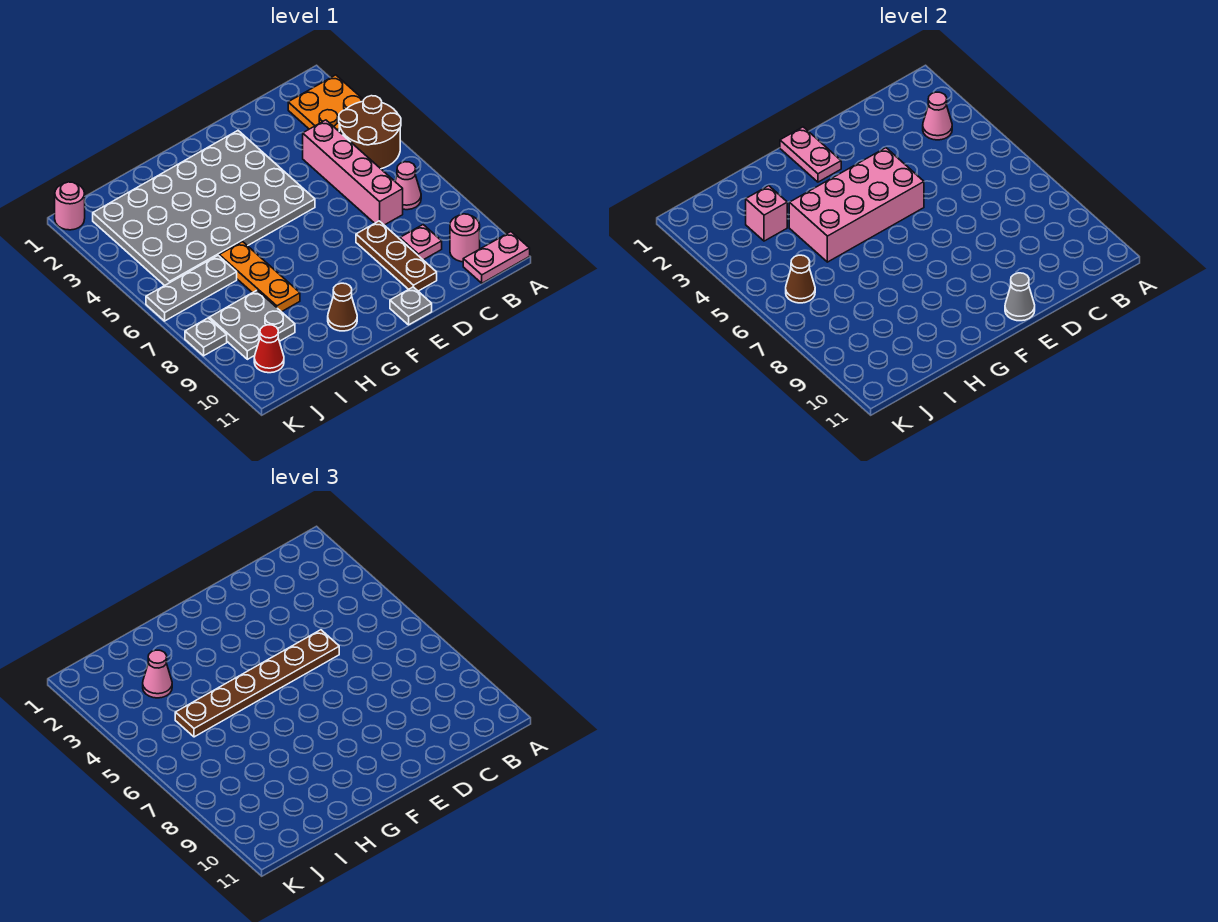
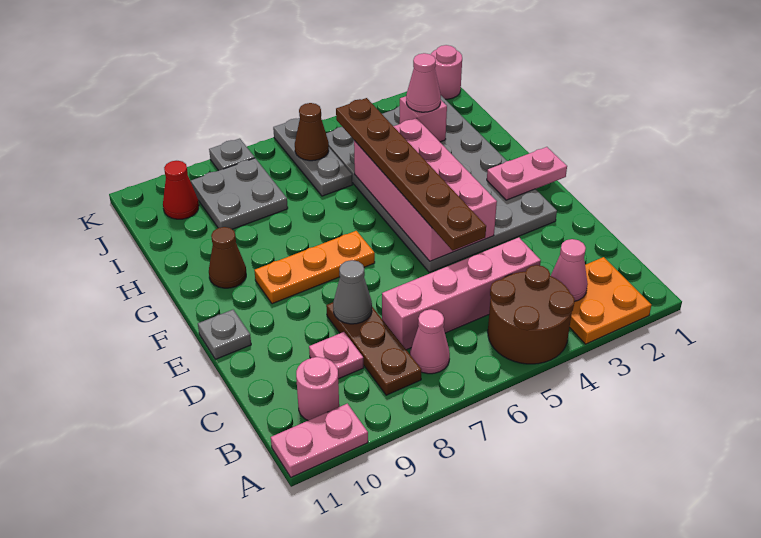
pink 1x2 plate [463,232,530,283] -> pink 1x2 plate turned to [271,404,368,477]
brown 1x3 plate [356,221,437,291] -> brown 1x3 plate turned to [326,303,421,395]
grey 1x1 cone [1005,273,1035,321] -> grey 1x1 cone moved to [333,260,372,324]
orange 1x3 plate [219,242,300,312] -> orange 1x3 plate moved to [254,231,375,304]

